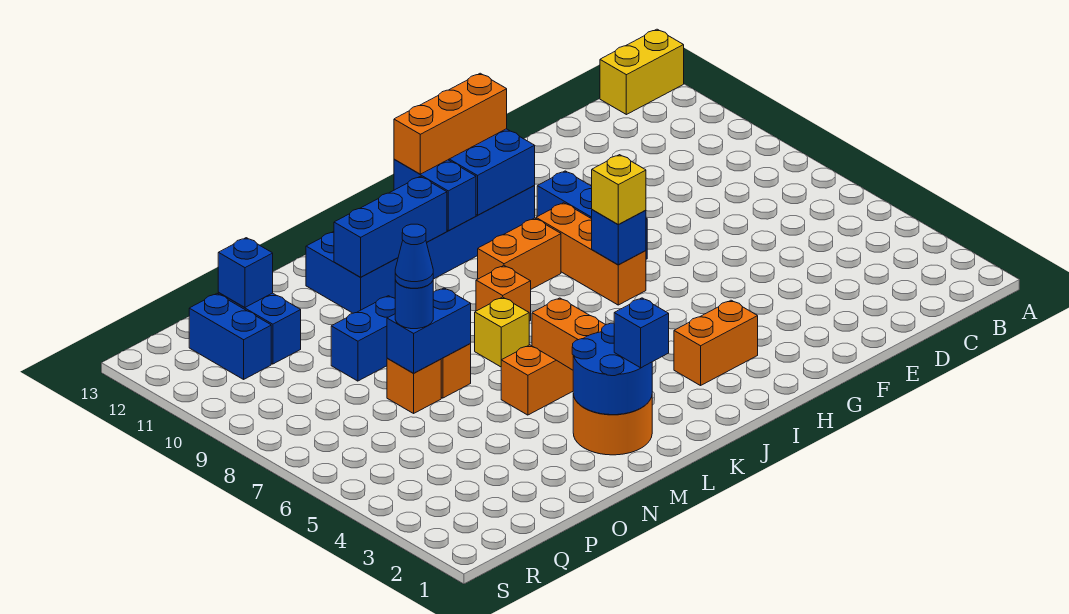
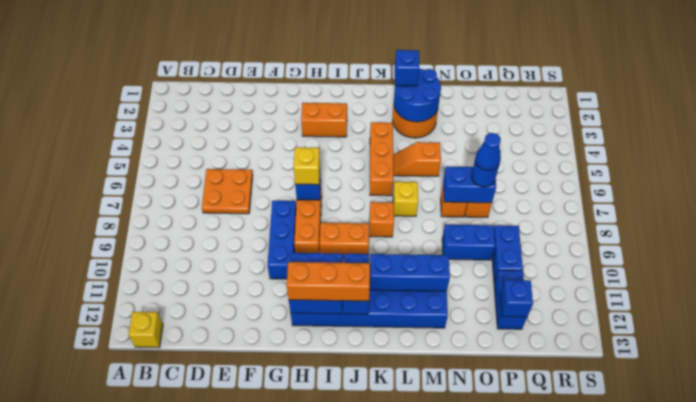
yellow 1x2 brick [600,29,684,115] -> yellow 1x1 brick [129,312,163,348]
none -> orange 2x2 plate [202,169,253,214]
blue 1x2 brick [189,294,271,379] -> blue 1x2 brick moved to [492,225,523,282]

